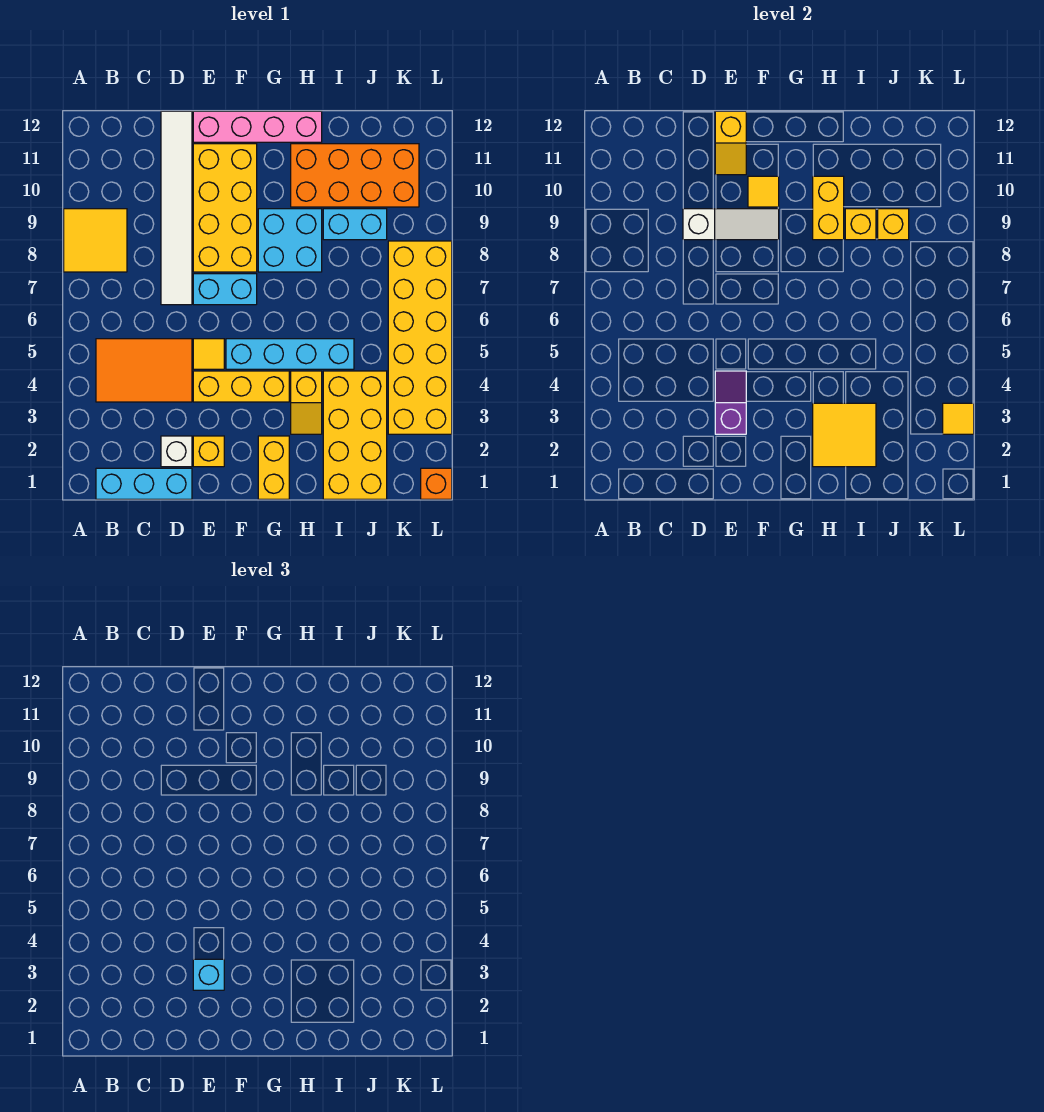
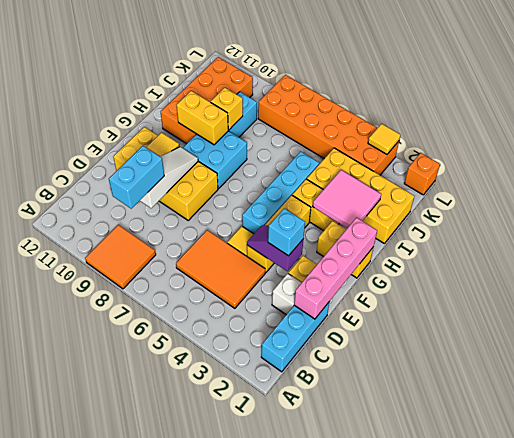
yellow 2x2 tile [64,209,127,272] -> orange 2x2 tile [85,225,156,289]
orange 2x3 tile [96,339,192,402] -> orange 2x3 tile turned to [176,230,265,308]
white 1x6 tile [161,111,192,305] -> none
cyan 1x2 brick [193,274,257,305] -> cyan 1x2 brick moved to [109,146,164,209]
yellow 1x2 slope [715,111,746,175] -> none
pink 1x4 brick [193,111,322,142] -> pink 1x4 brick moved to [294,218,377,319]
yellow 2x2 tile [813,403,876,467] -> pink 2x2 tile [312,170,381,228]
yellow 1x1 brick [878,209,909,240] -> none
yellow 2x6 brick [388,241,452,434] -> orange 2x6 brick [258,75,399,175]

